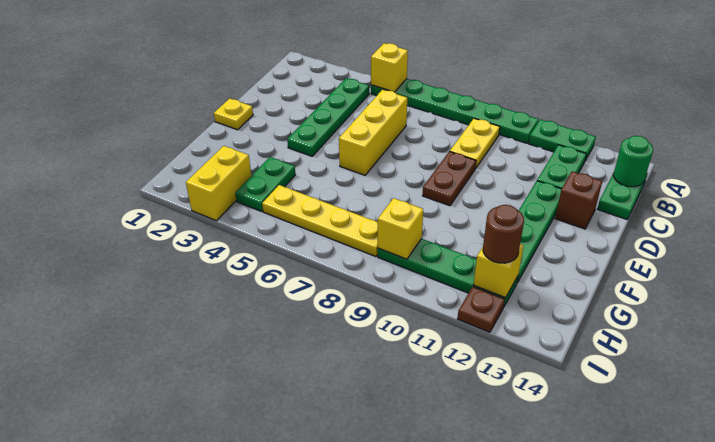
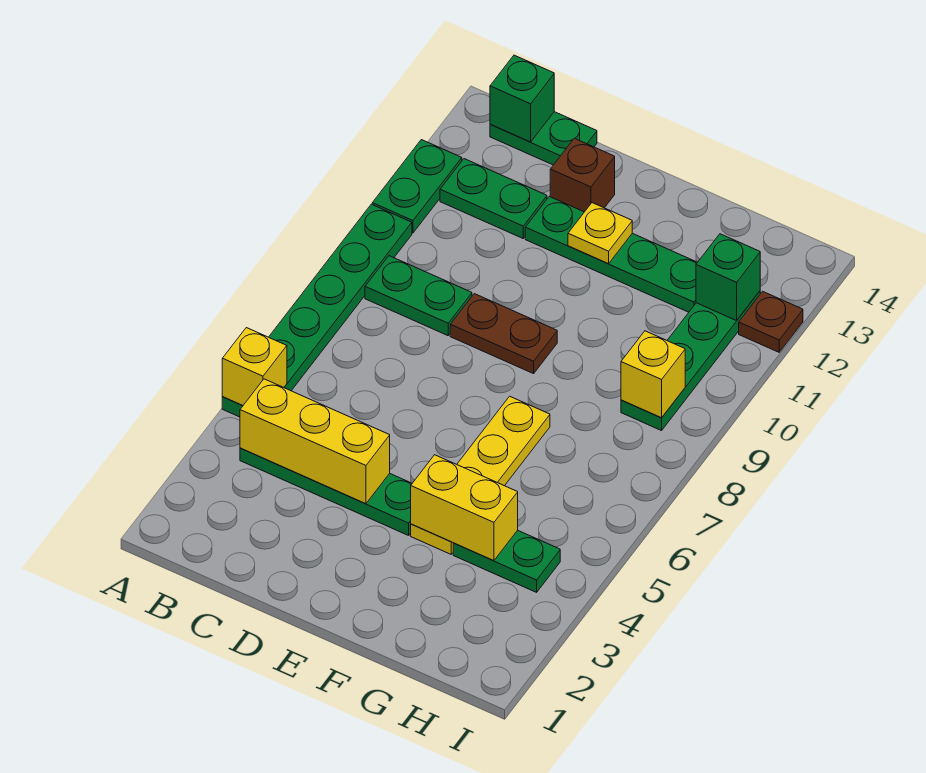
yellow 1x2 plate [450,118,500,169] -> green 1x2 plate [365,256,472,336]
green 1x1 round brick [613,136,653,187] -> green 1x1 brick [490,55,554,142]
yellow 1x3 brick [339,90,407,175] -> yellow 1x3 brick moved to [240,379,390,504]
yellow 1x1 plate [214,99,253,130] -> yellow 1x1 plate moved to [568,203,632,264]
yellow 1x2 brick [186,146,251,221] -> yellow 1x2 brick moved to [411,455,518,561]
yellow 1x4 plate [262,185,378,257] -> yellow 1x4 plate moved to [411,396,550,554]
yellow 1x1 brick [473,244,524,298] -> green 1x1 brick [696,234,760,321]
brown 1x1 round brick [483,205,524,263] -> none

